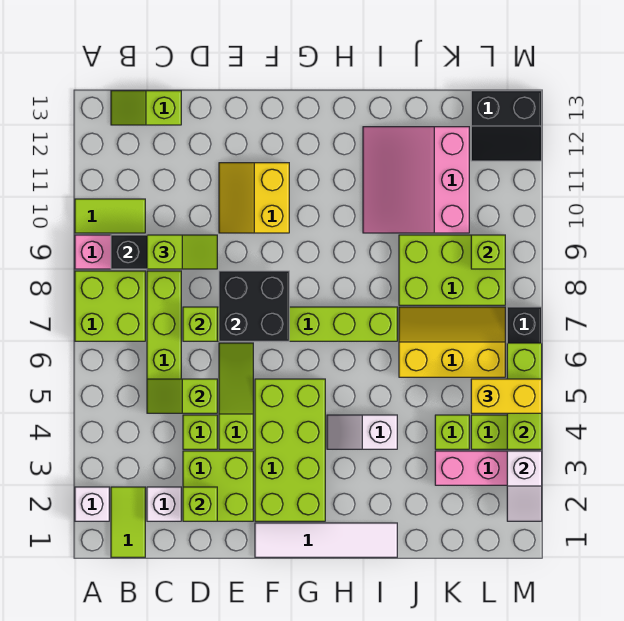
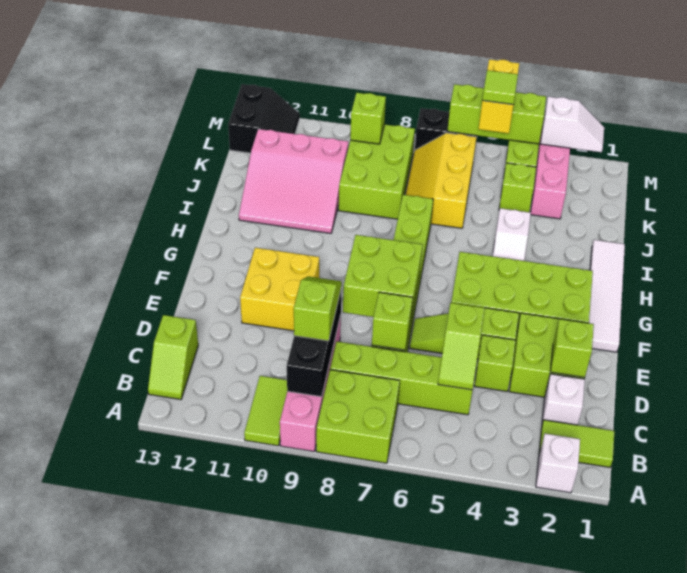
black 2x2 brick [219,271,289,341] -> lime 2x2 brick [343,235,422,322]
yellow 2x2 slope [219,163,289,233] -> yellow 2x2 brick [240,248,319,331]
none -> lime 1x1 tile [482,70,518,105]

